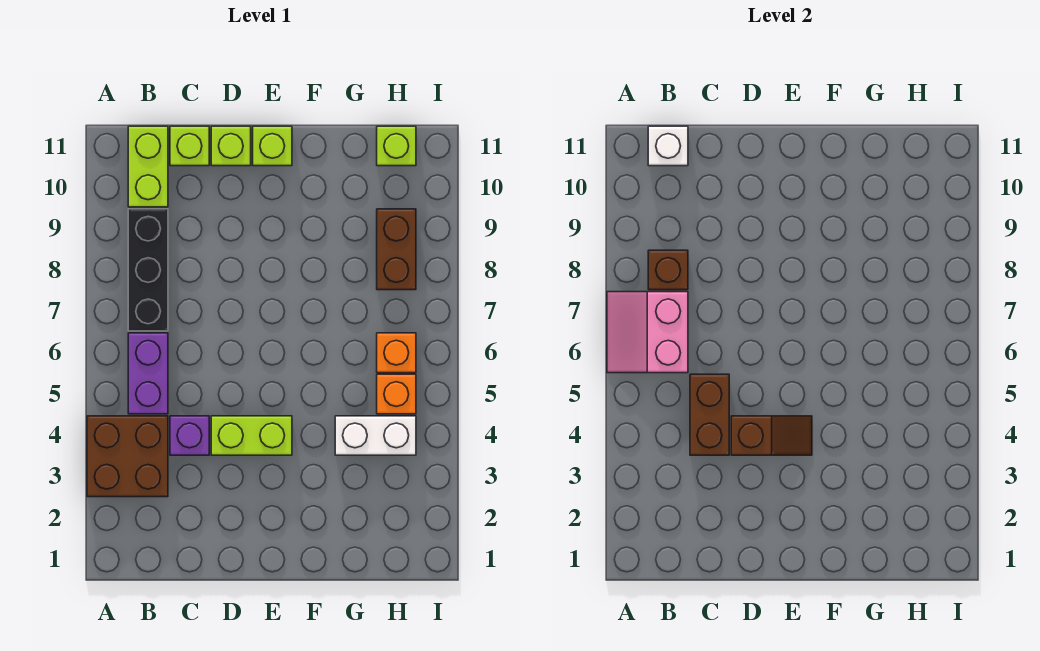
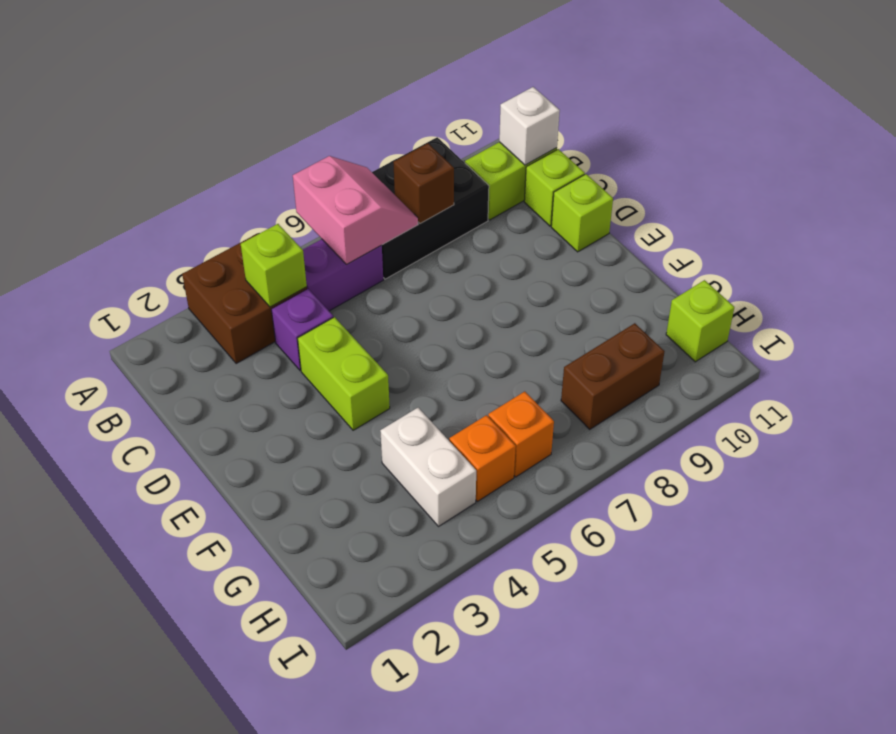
pink 2x2 slope [607,292,688,373] -> pink 2x2 slope turned to [293,156,418,264]
black 1x3 brick [128,209,168,331] -> black 2x3 brick [372,137,489,279]
brown 1x2 brick [690,374,729,455] -> none
brown 1x2 slope [731,416,812,455] -> none
lime 1x1 brick [253,126,292,166] -> lime 1x1 brick moved to [241,224,307,307]

